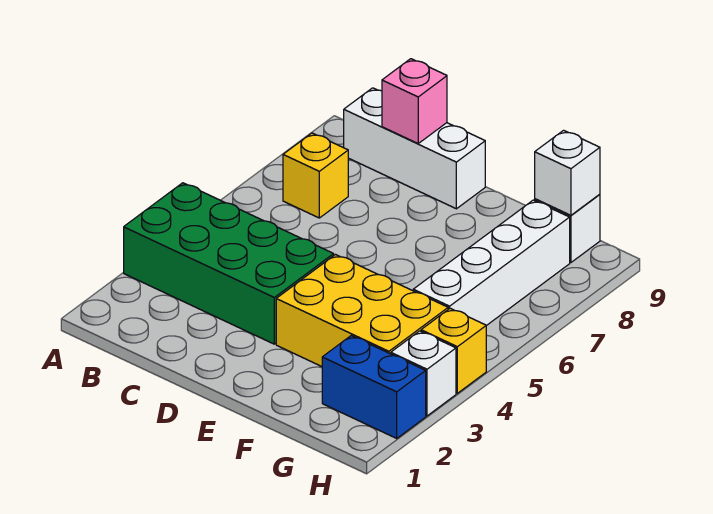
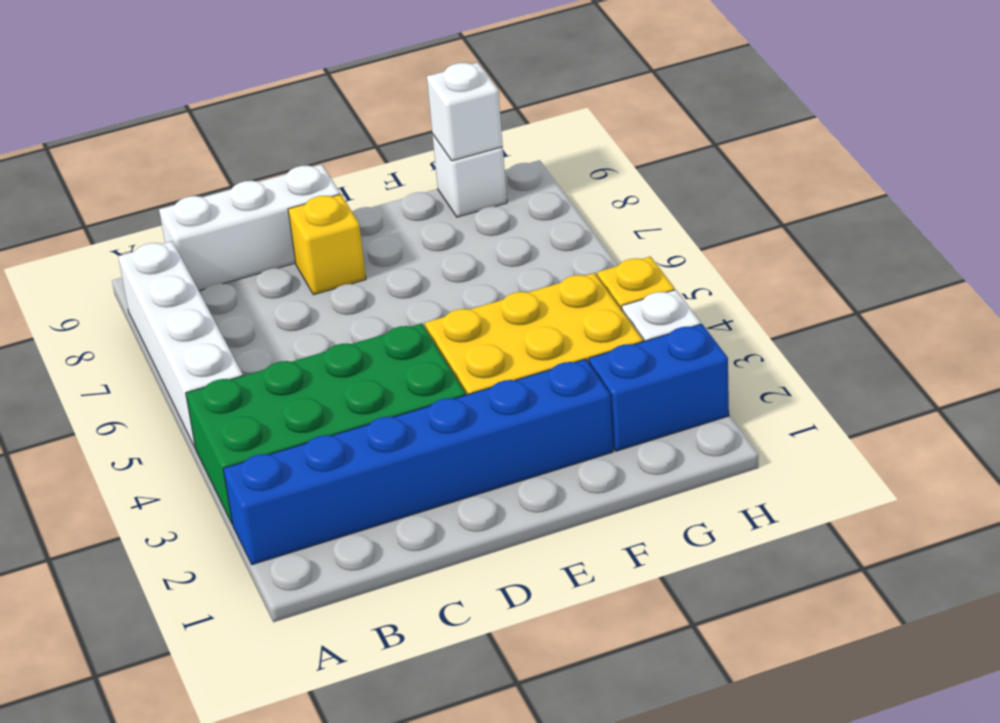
none -> blue 1x6 brick [223,359,613,565]
yellow 1x1 brick [283,133,348,218] -> yellow 1x1 brick moved to [288,194,366,295]
pink 1x1 brick [382,59,447,143] -> none
white 1x4 brick [413,200,570,326] -> white 1x4 brick moved to [118,241,243,447]

